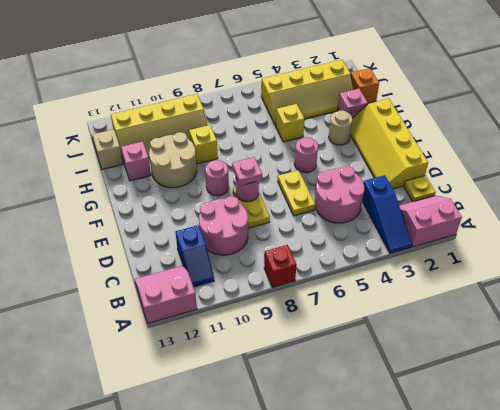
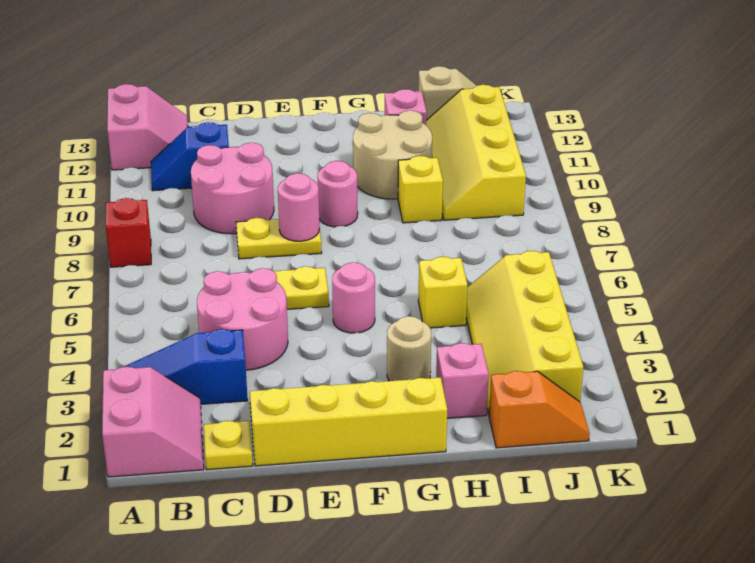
pink 1x1 plate [232,157,262,186] -> none

